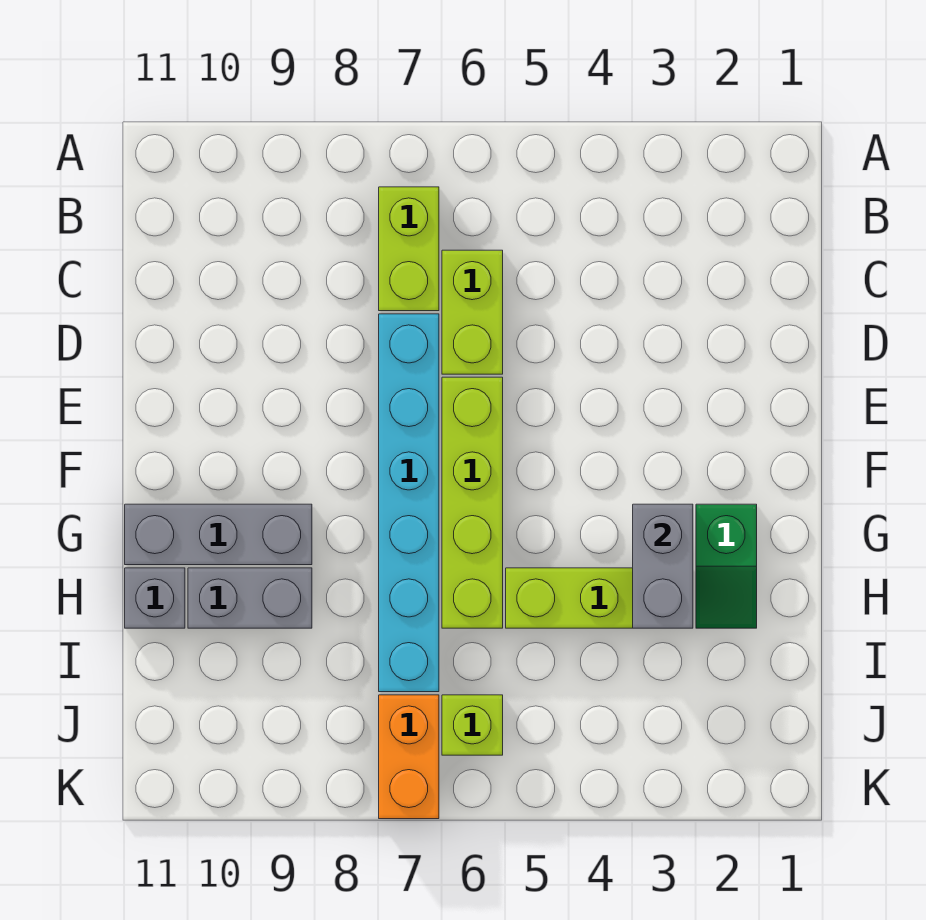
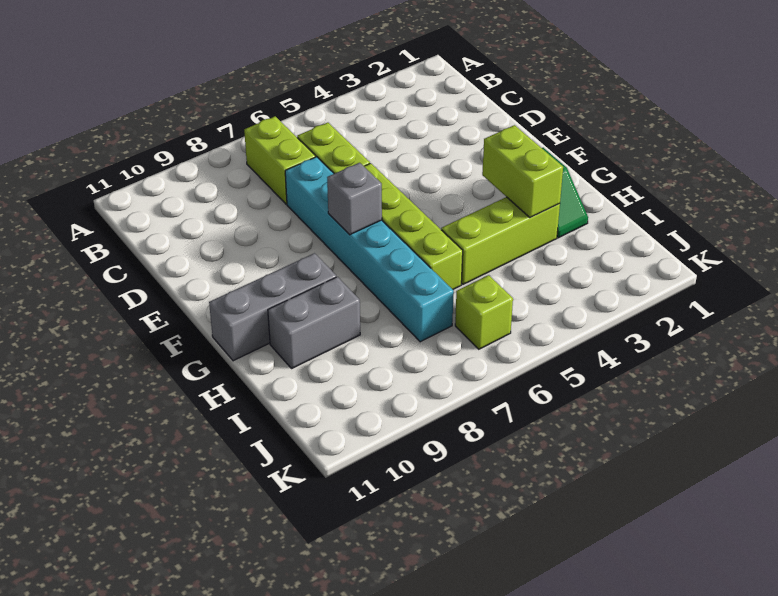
grey 1x2 brick [633,504,693,628] -> lime 1x2 brick [482,125,563,218]
grey 1x1 brick [125,568,185,628] -> grey 1x1 brick moved to [327,163,382,235]
orange 1x2 brick [379,695,439,819] -> none

